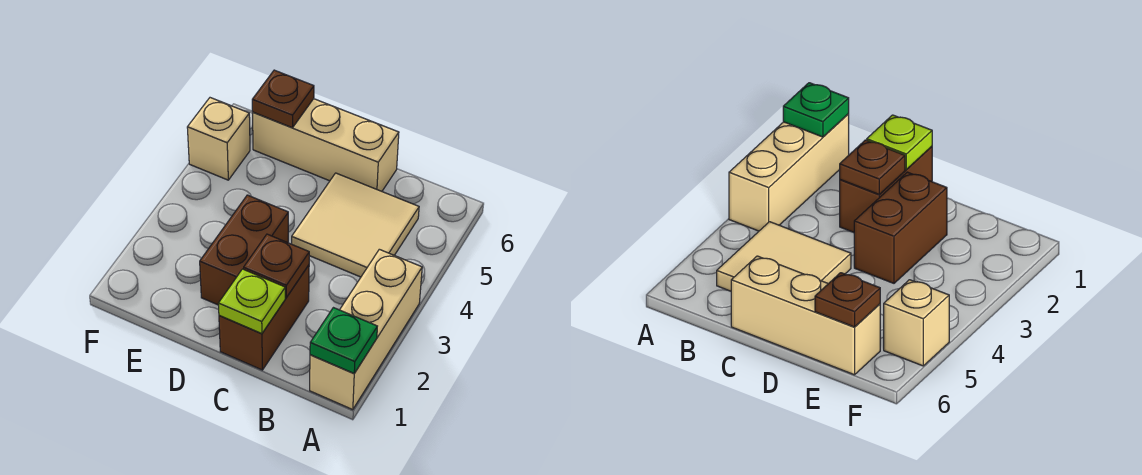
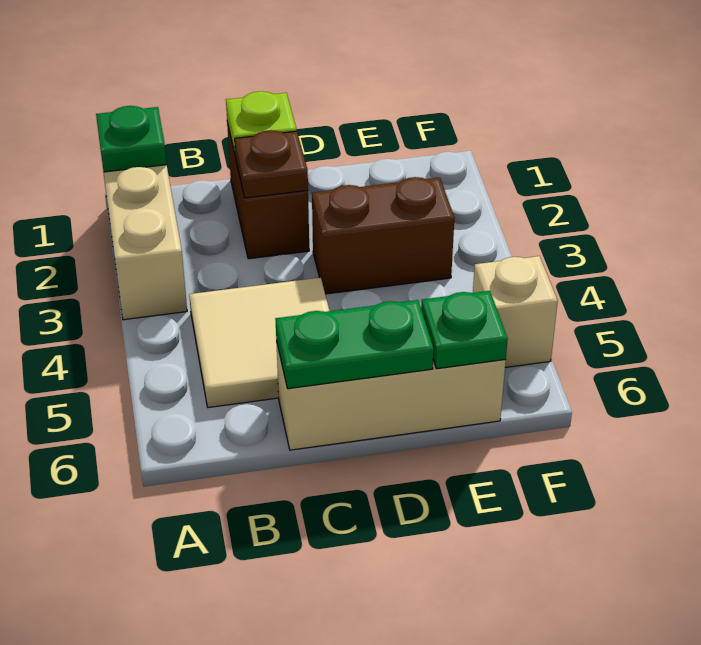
none -> green 1x2 plate [275,300,434,389]
brown 1x2 brick [200,195,288,305] -> brown 1x2 brick turned to [312,177,454,294]
brown 1x1 plate [252,70,314,128] -> green 1x1 plate [421,291,508,369]

